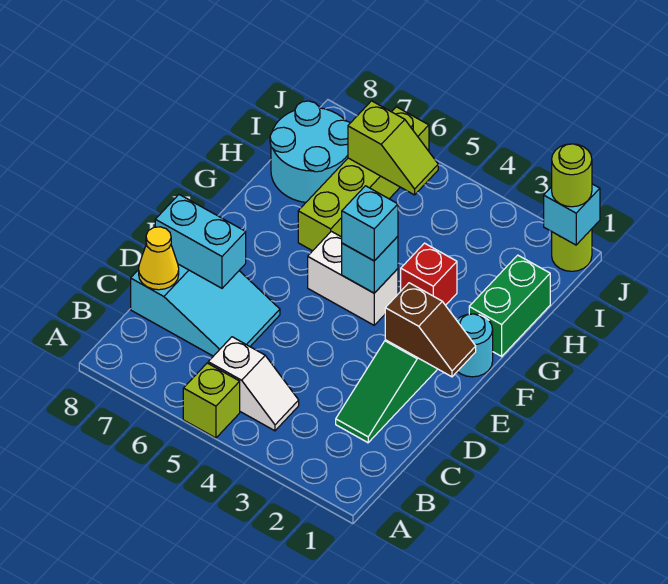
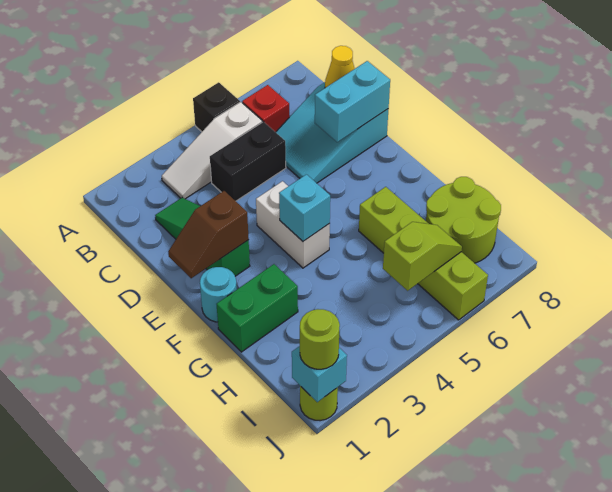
lime 1x1 brick [183,363,240,438] -> black 1x1 brick [193,82,240,132]
white 1x2 slope [208,337,299,431] -> white 1x3 slope [162,102,262,199]
none -> black 1x2 brick [210,122,286,201]
white 1x2 brick [308,231,398,325] -> white 1x2 brick turned to [256,181,330,268]
cyan 1x1 brick [342,186,398,261] -> none
green 1x2 brick [469,255,550,356] -> green 1x2 brick turned to [217,264,298,352]
red 1x1 brick [401,243,457,305] -> red 1x1 brick moved to [242,85,289,132]
cyan 2x2 round brick [270,101,350,203] -> lime 2x2 round brick [426,177,501,263]
lime 1x2 slope [348,101,438,195] -> lime 1x2 slope turned to [383,222,462,291]

